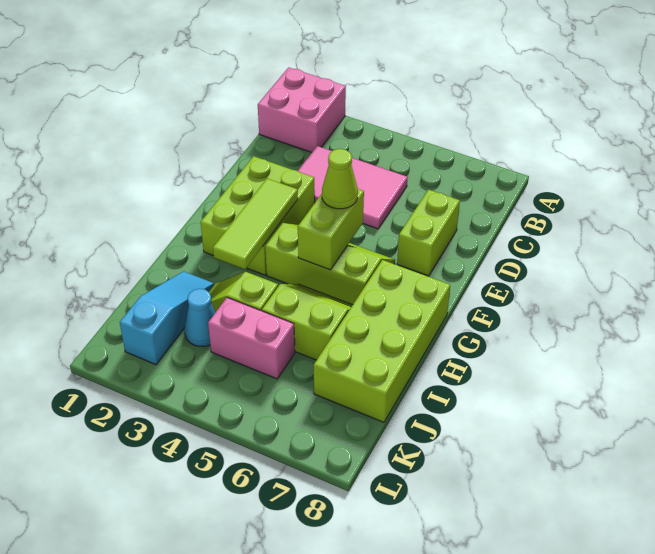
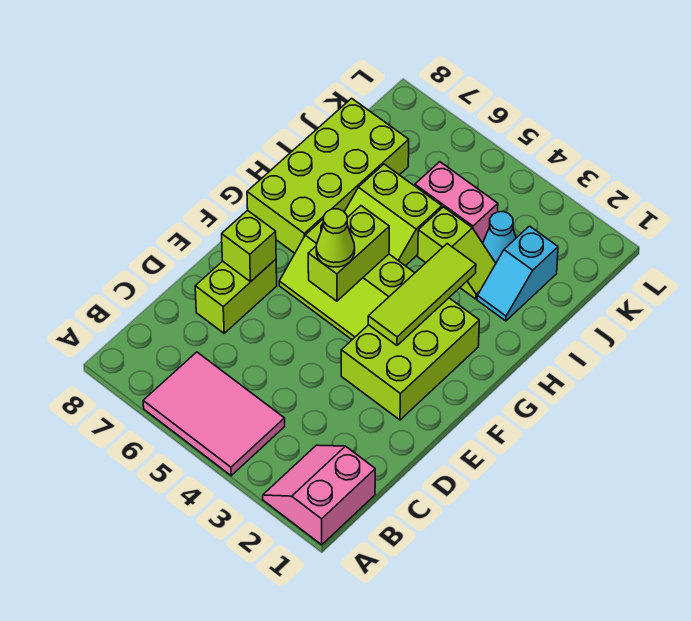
pink 2x2 brick [258,67,346,152] -> pink 2x2 slope [263,445,375,545]
pink 2x3 tile [298,146,408,229] -> pink 2x3 tile moved to [143,352,285,476]
none -> lime 1x1 brick [222,210,276,282]
cyan 1x3 slope [120,271,214,365] -> cyan 1x2 slope [477,226,558,321]

